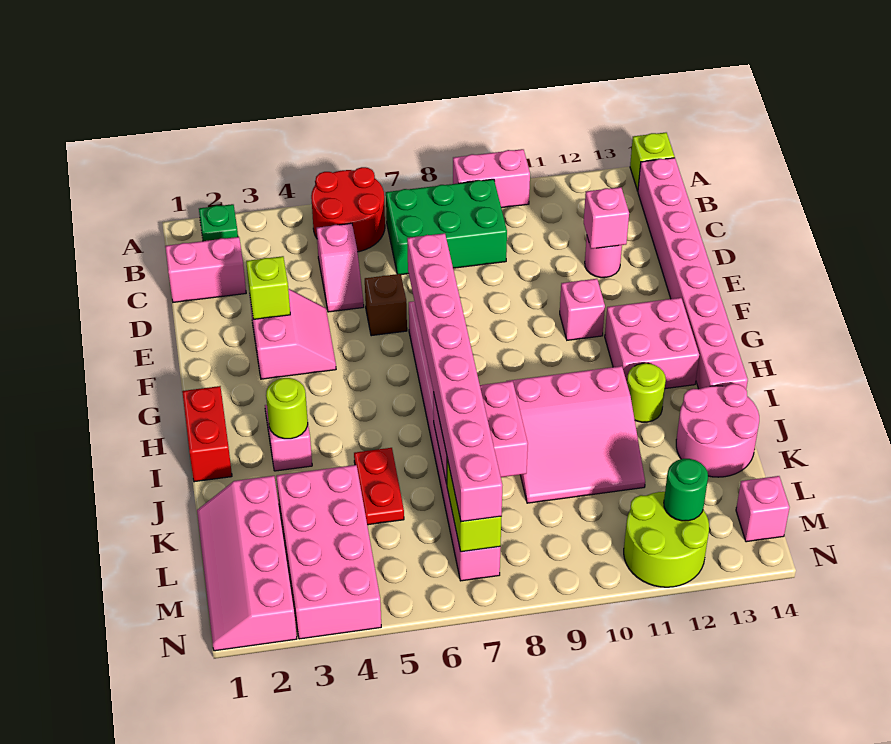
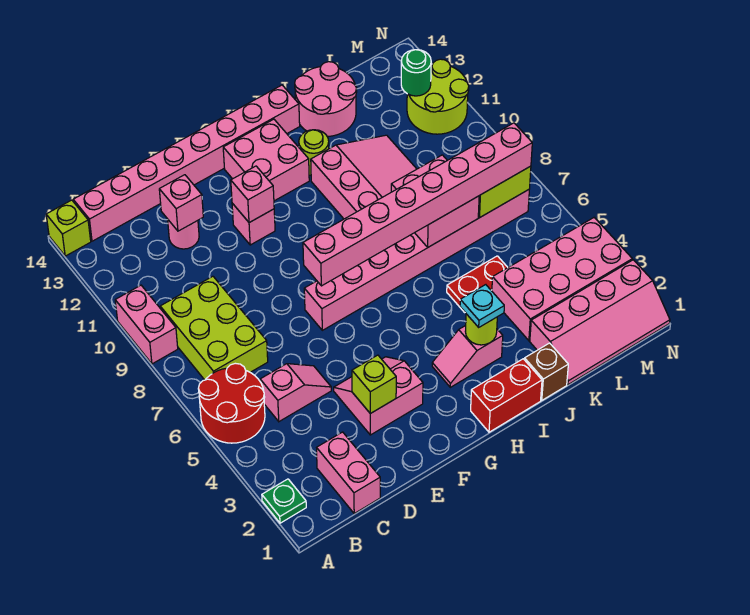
green 2x3 brick [386,179,507,274] -> lime 2x3 brick [160,276,268,380]
brown 1x1 brick [365,274,407,336] -> brown 1x1 brick moved to [524,343,568,400]
none -> cyan 1x1 plate [460,285,504,327]
pink 1x1 brick [736,476,790,542] -> pink 1x1 brick moved to [231,166,274,223]

